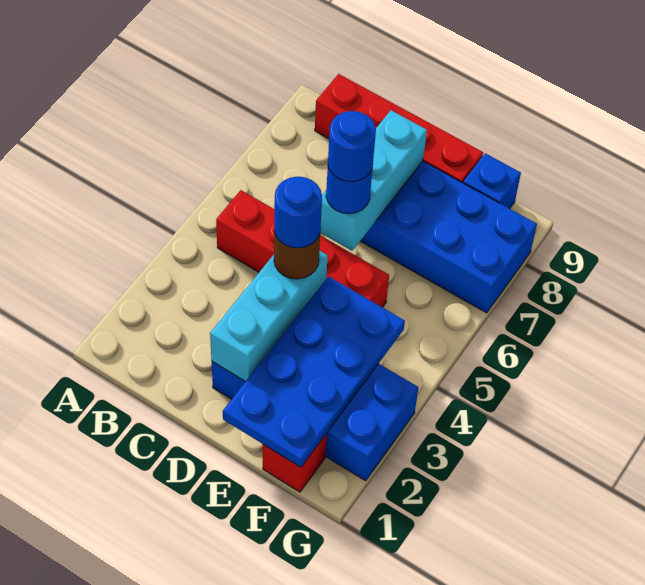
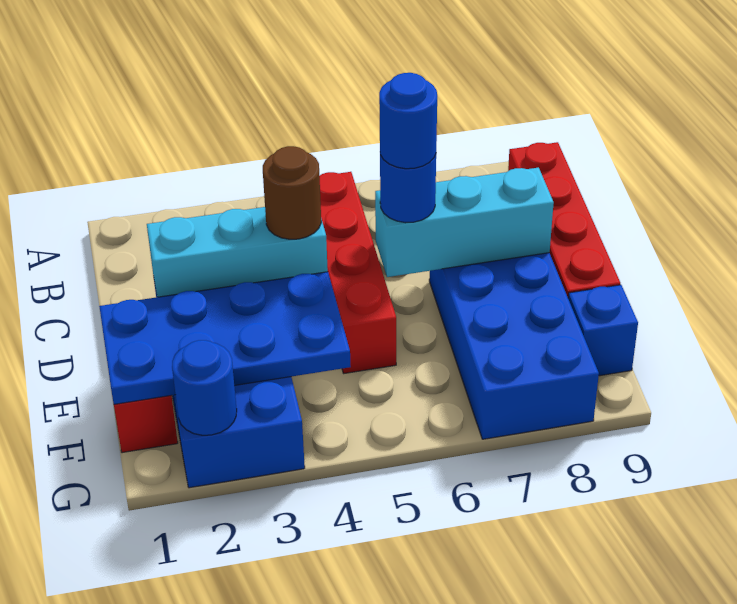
blue 1x1 round brick [274,177,322,248] -> blue 1x1 round brick moved to [172,340,237,435]

